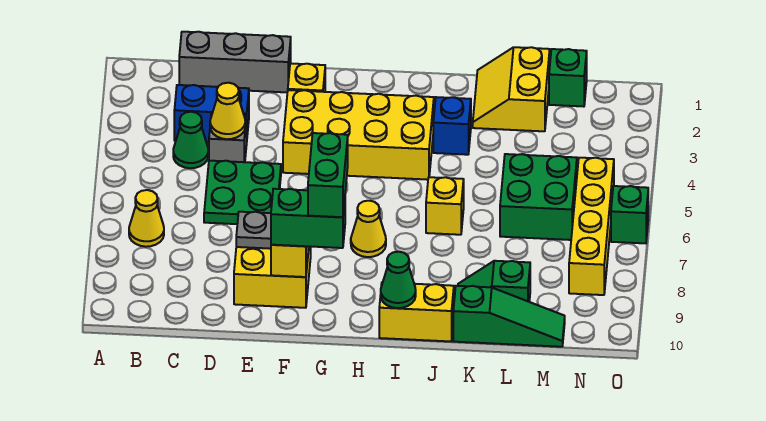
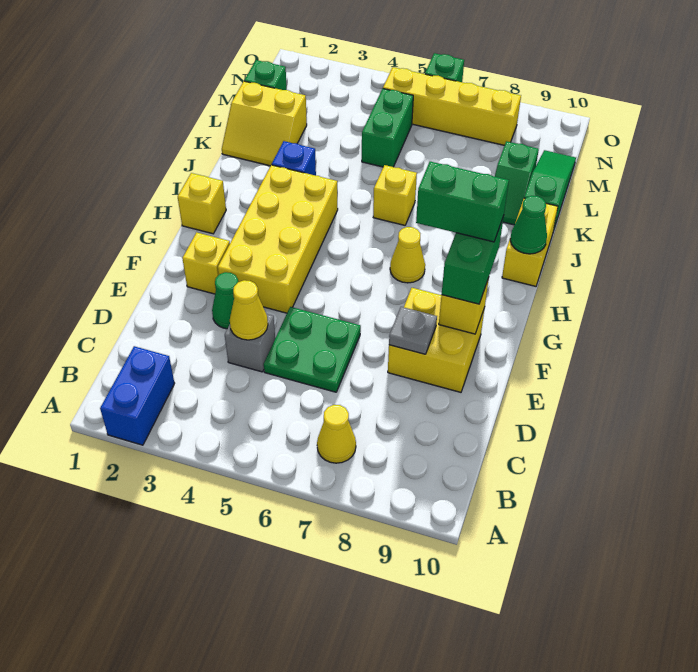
grey 1x3 brick [179,32,291,92] -> none
blue 1x2 brick [174,85,249,142] -> blue 1x2 brick moved to [100,346,175,445]
green 1x1 cone [173,112,208,168] -> green 1x1 cone moved to [212,272,238,329]
none -> yellow 1x1 brick [178,173,226,234]
green 2x2 brick [500,154,577,240] -> green 1x2 brick [362,89,413,167]

